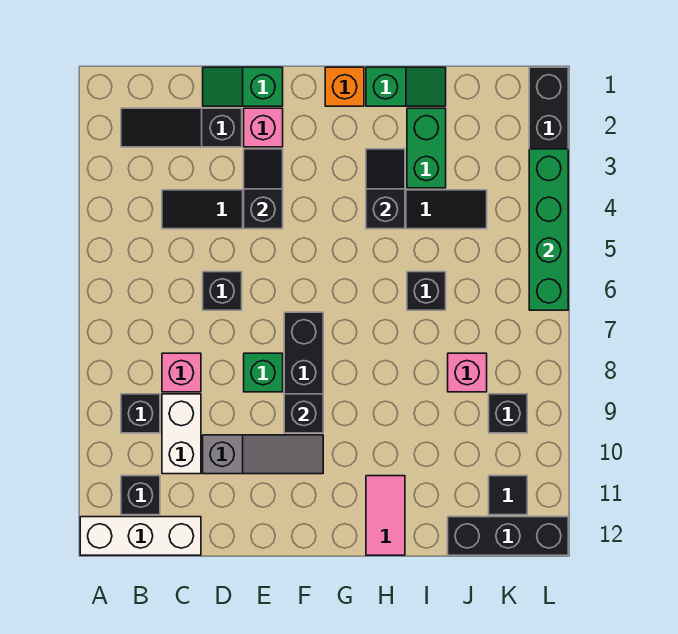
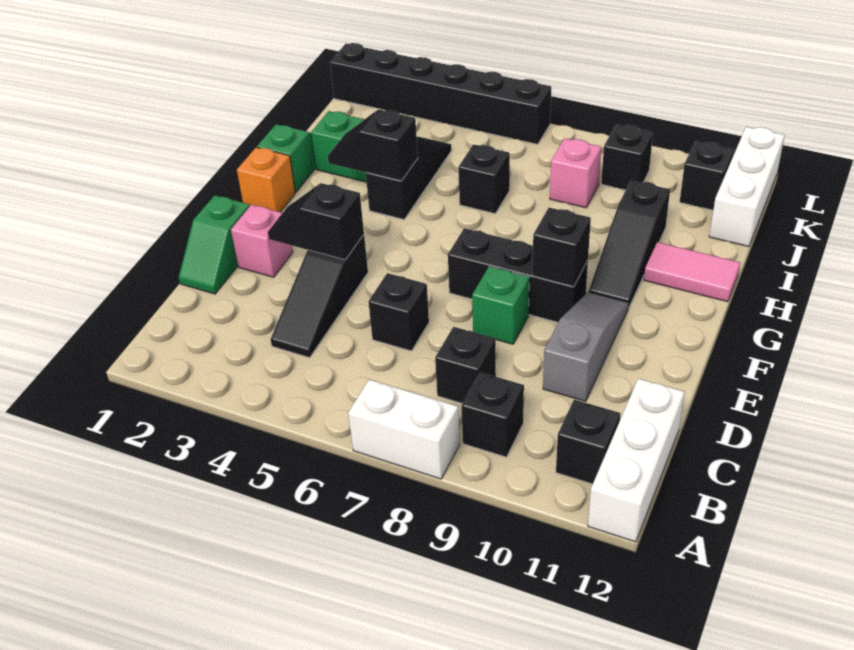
black 1x3 slope [121,108,242,147] -> black 1x3 slope moved to [589,180,670,308]
pink 1x1 brick [162,353,201,392] -> black 1x1 brick [435,327,496,403]
white 1x2 brick [162,394,201,474] -> white 1x2 brick moved to [348,379,460,479]
black 1x3 brick [448,517,568,555] -> white 1x3 brick [709,127,785,246]
black 1x1 tile [489,476,527,515] -> black 1x1 brick [680,141,734,210]
green 1x4 brick [529,149,568,310] -> none

